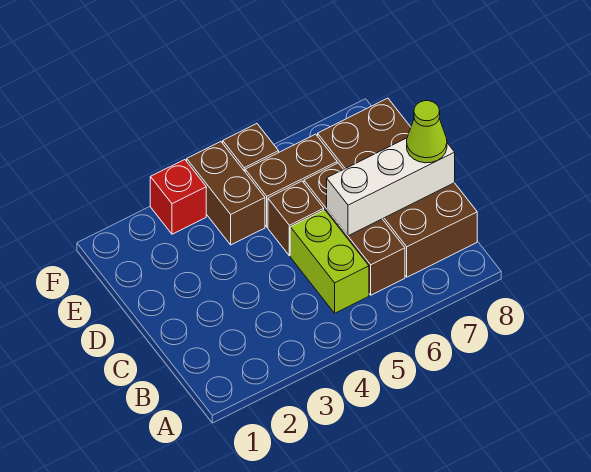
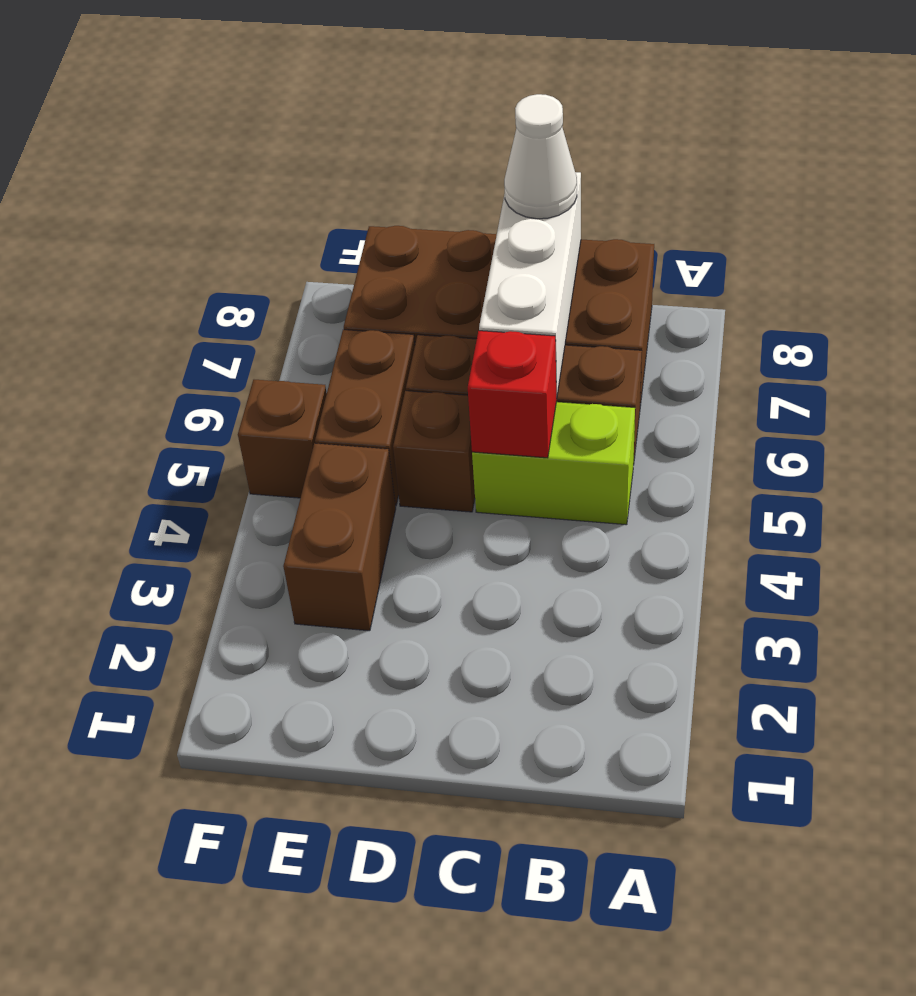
lime 1x1 cone [407,101,447,163] -> white 1x1 cone [504,94,577,219]
brown 1x2 brick [187,142,265,245] -> brown 1x2 brick turned to [283,443,396,631]
red 1x1 brick [150,160,206,234] -> red 1x1 brick moved to [468,331,556,458]

